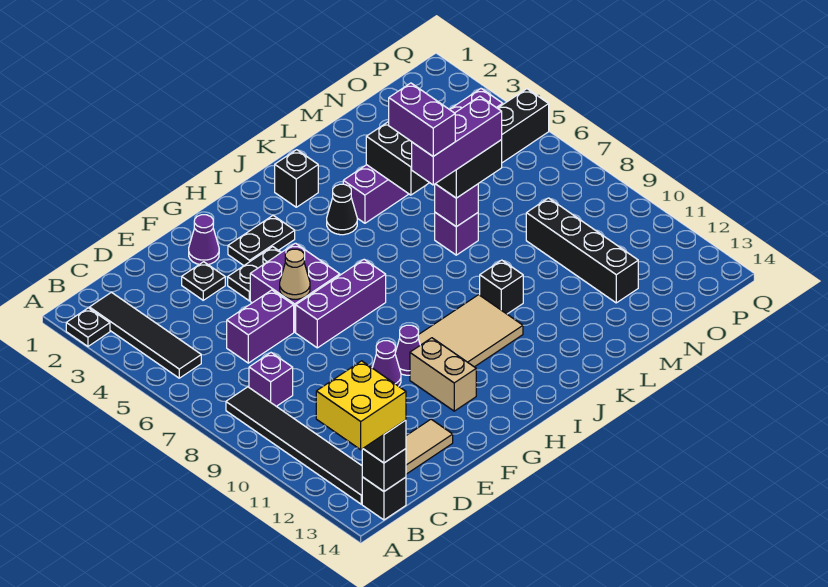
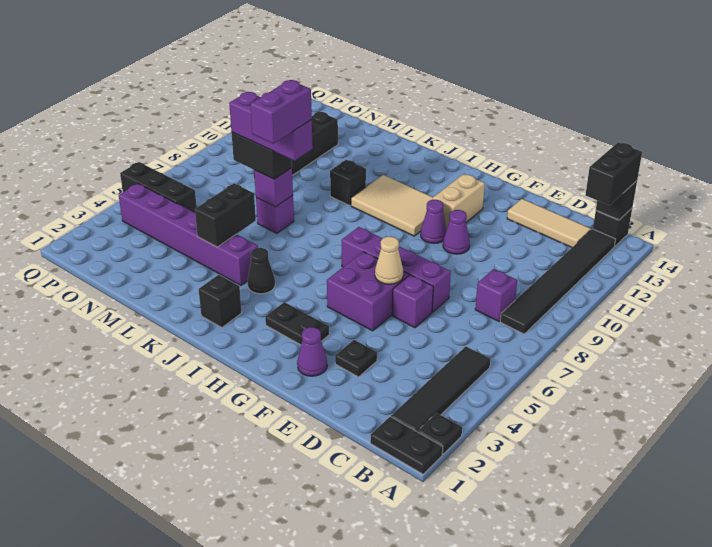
yellow 2x2 brick [316,361,406,450] -> none
purple 1x2 brick [227,290,294,363] -> purple 1x1 brick [392,275,433,328]
black 1x2 plate [228,247,281,301] -> black 1x2 plate moved to [370,417,443,474]
purple 1x3 brick [296,259,386,348] -> purple 1x4 brick [342,227,451,312]

